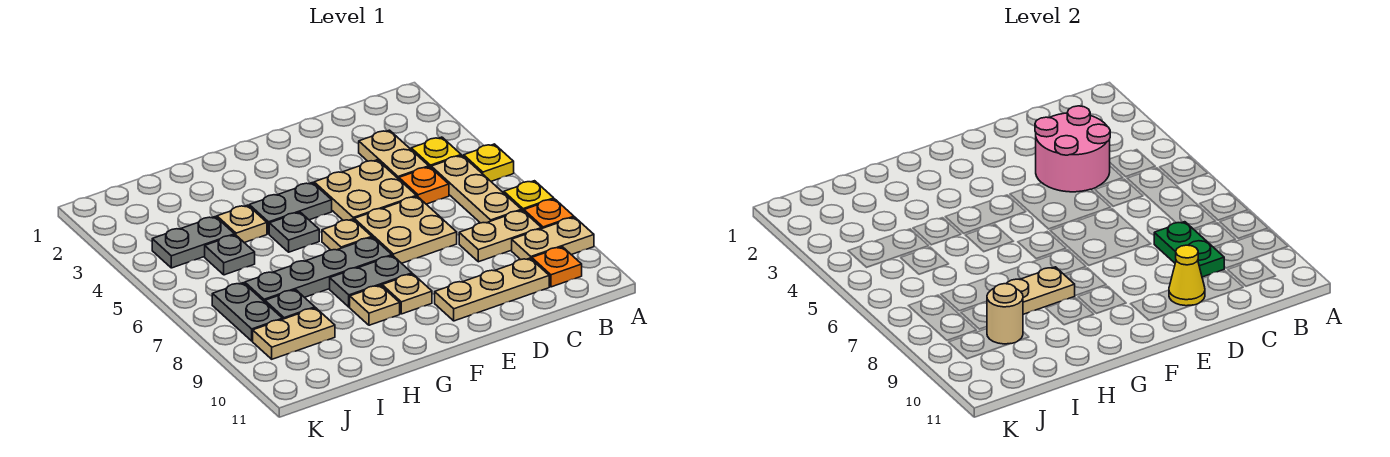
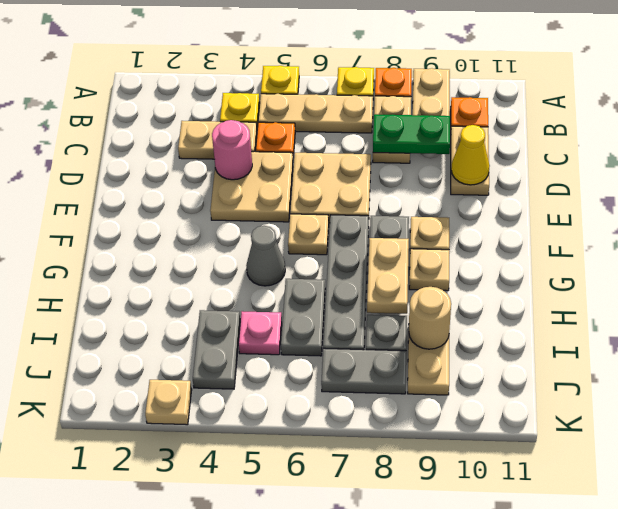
pink 2x2 round brick [1035,106,1110,192] -> pink 1x1 round brick [212,120,252,180]
tan 1x3 plate [435,258,549,321] -> tan 1x2 plate [451,126,489,195]
grey 1x2 plate [249,183,332,234] -> grey 1x2 plate moved to [281,279,325,356]
grey 1x1 plate [269,212,319,252] -> grey 1x1 cone [246,226,285,286]
tan 1x1 plate [217,205,267,243] -> tan 1x1 plate moved to [145,380,192,425]
grey 1x1 plate [205,235,255,275] -> pink 1x1 plate [239,311,282,355]

